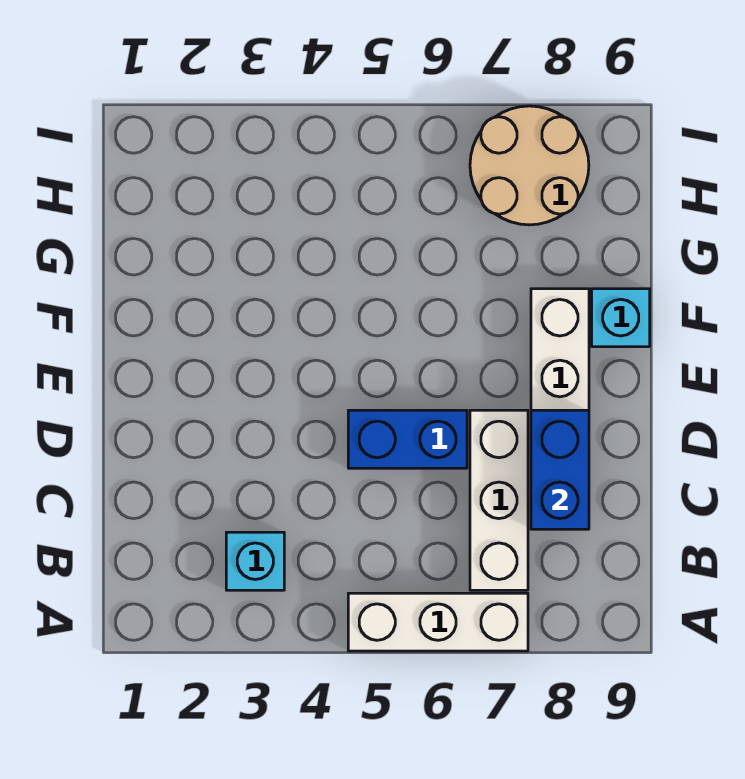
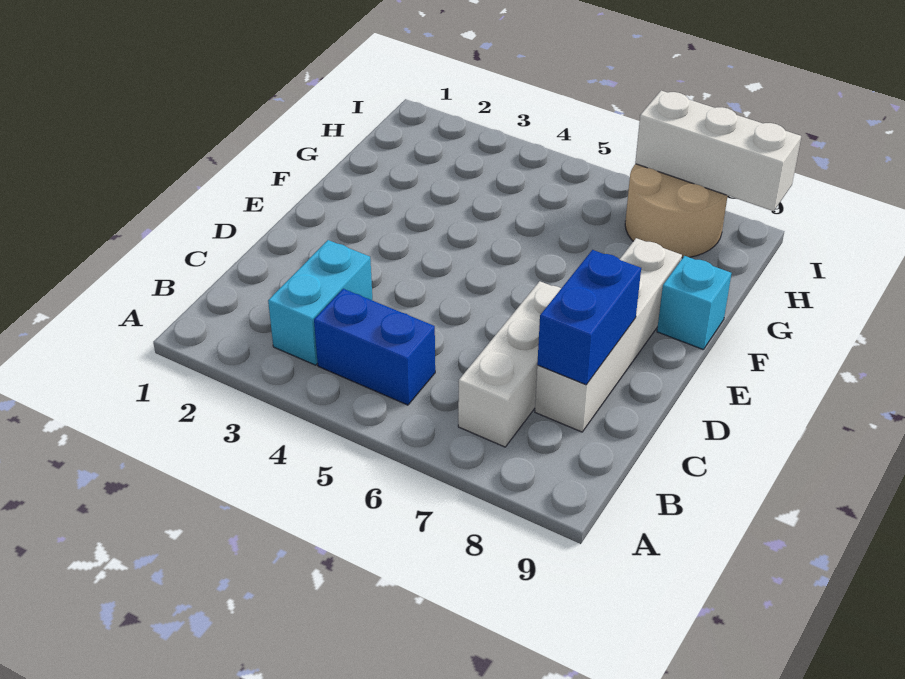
white 1x3 brick [348,593,528,651] -> white 1x3 brick moved to [635,91,801,211]
cyan 1x1 brick [226,532,284,590] -> cyan 1x2 brick [268,240,372,365]
blue 1x2 brick [348,410,467,468] -> blue 1x2 brick moved to [314,289,435,405]

